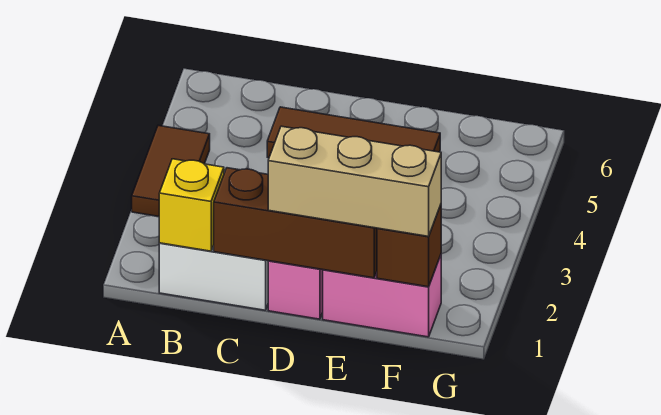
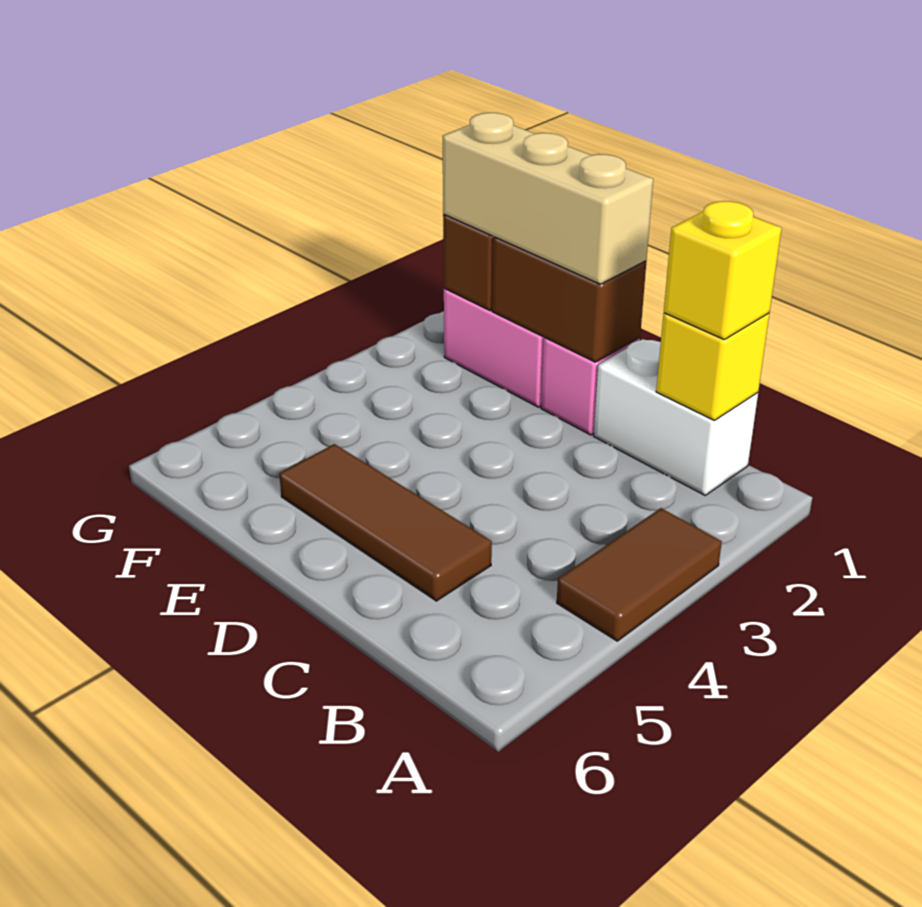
none -> yellow 1x1 brick [664,201,782,340]
brown 1x3 brick [214,168,377,278] -> brown 1x2 brick [492,237,646,362]

